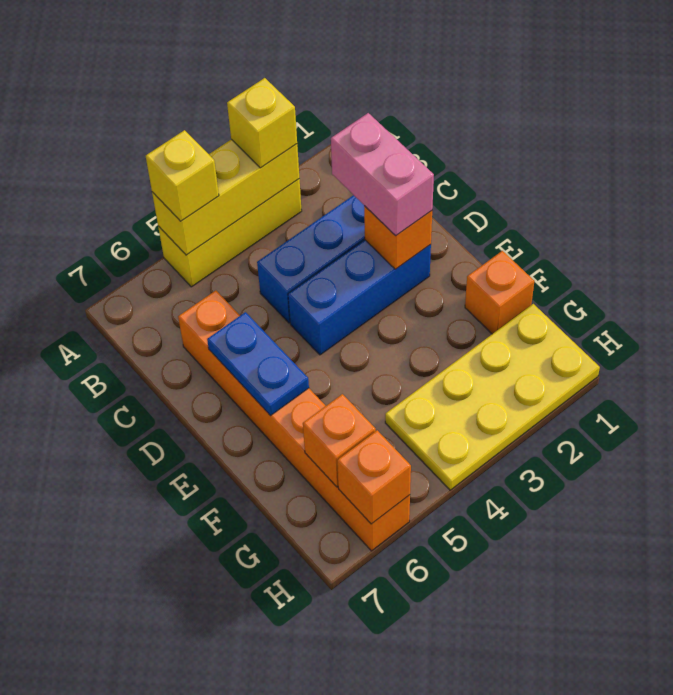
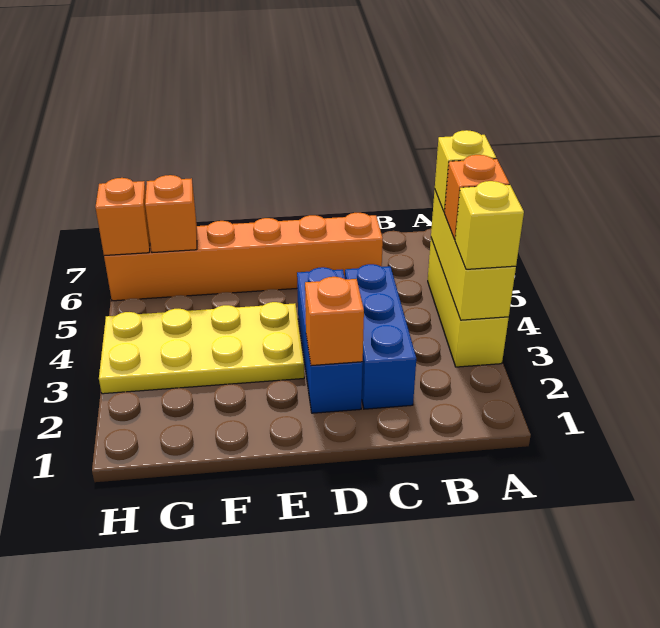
pink 1x2 brick [331,113,434,236] -> none
blue 1x2 plate [207,312,309,416] -> none
orange 1x1 brick [465,251,534,334] -> orange 1x1 brick moved to [444,155,510,239]
yellow 2x4 plate [385,304,600,490] -> yellow 2x4 plate turned to [99,302,304,394]

